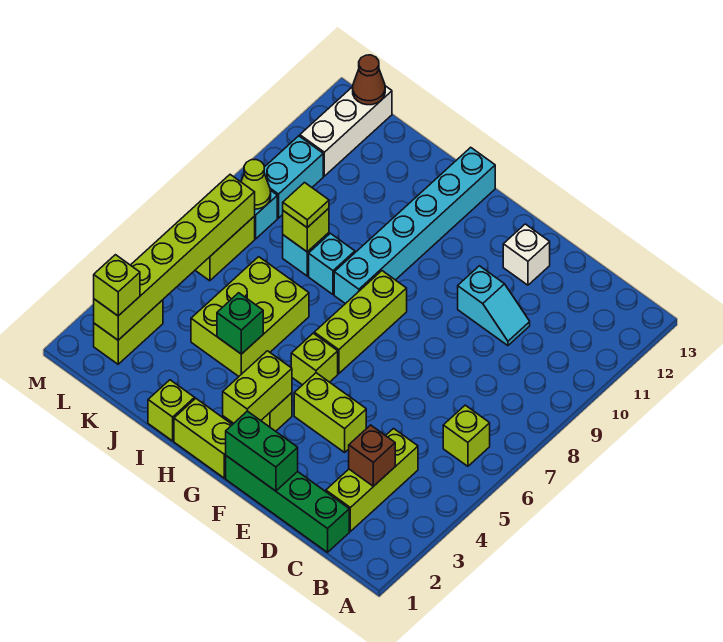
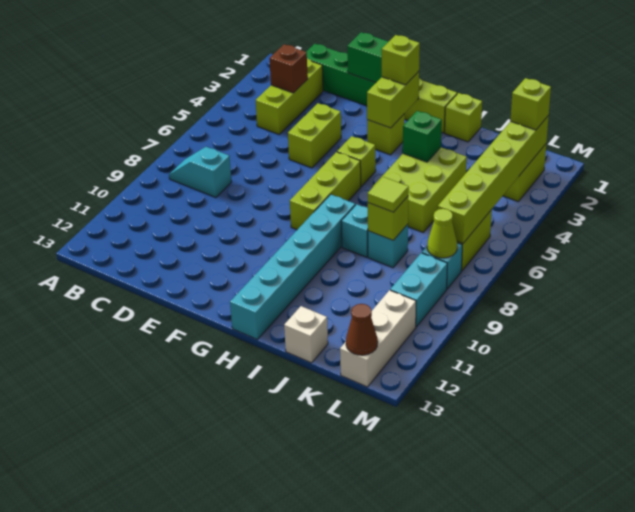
lime 1x1 brick [443,405,490,466] -> lime 1x1 brick moved to [382,35,420,85]
cyan 1x2 slope [458,266,530,346] -> cyan 1x2 slope moved to [169,147,232,198]
lime 1x2 brick [294,373,366,452] -> lime 1x2 brick turned to [288,103,341,168]
white 1x1 brick [503,224,550,285] -> white 1x1 brick moved to [284,306,328,363]

